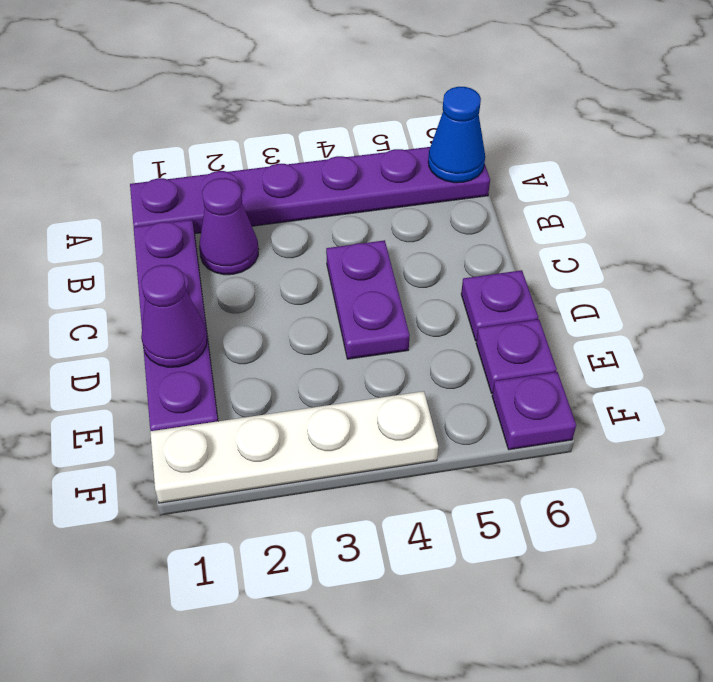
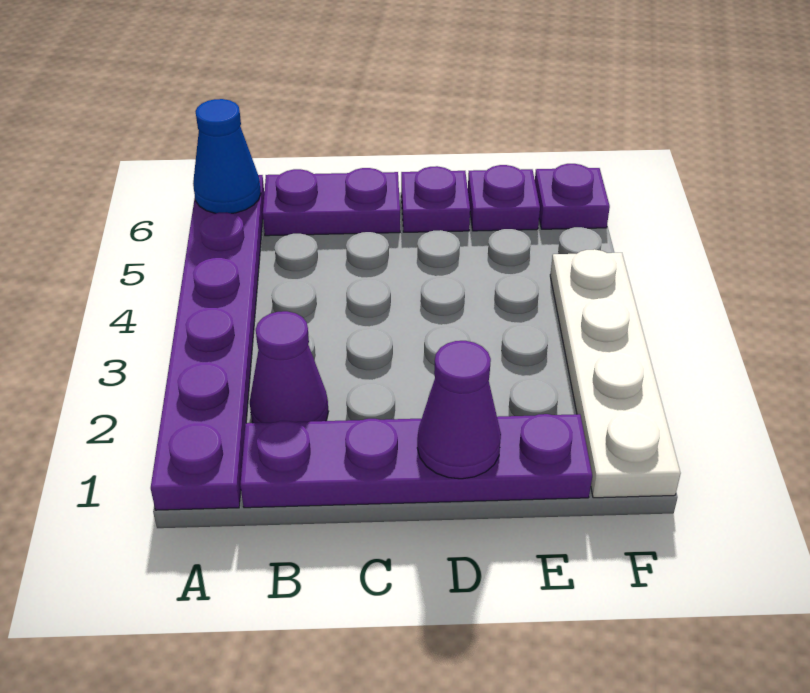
purple 1x2 plate [326,240,410,359] -> purple 1x2 plate moved to [263,168,400,236]

